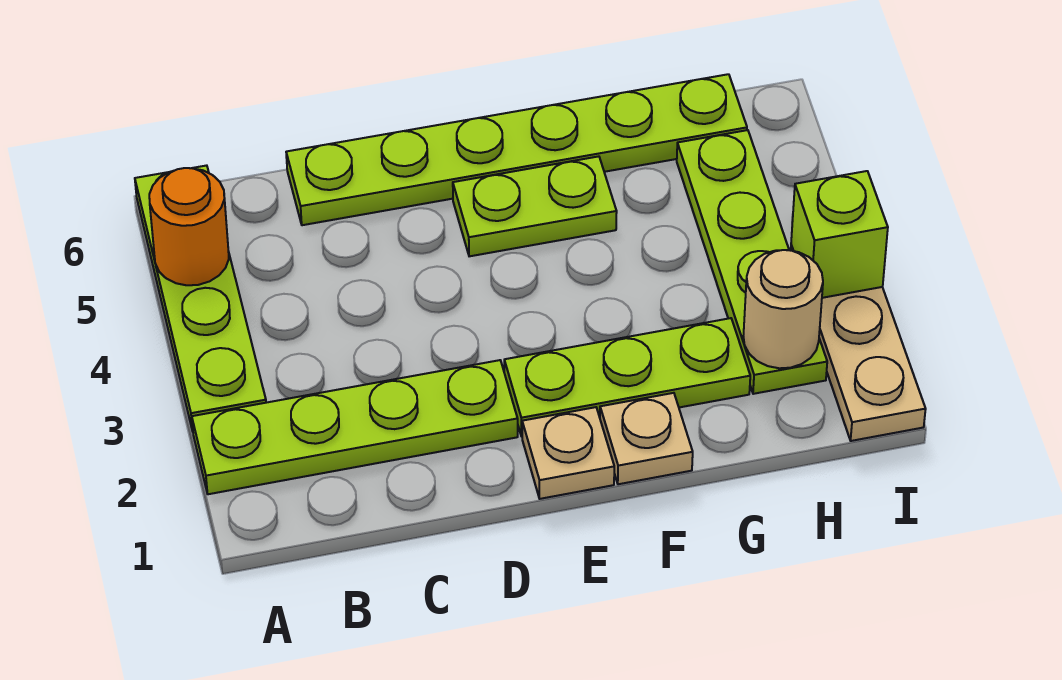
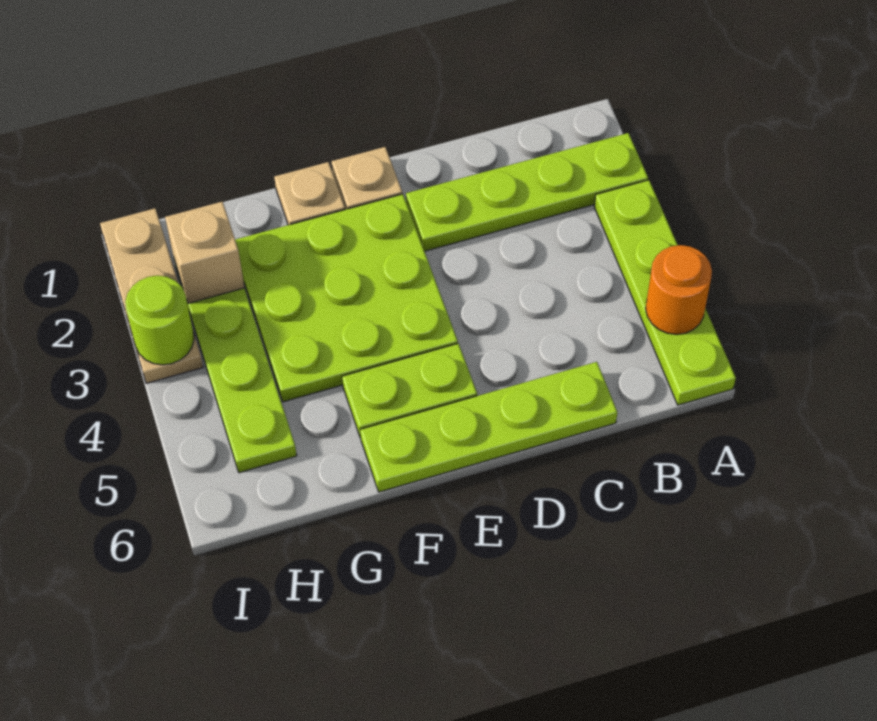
lime 1x6 plate [286,74,747,225] -> lime 1x4 plate [360,362,617,492]
lime 1x3 plate [504,318,750,436] -> lime 3x3 plate [235,194,458,402]
tan 1x1 round brick [743,250,823,368] -> tan 1x1 brick [165,201,244,303]
lime 1x1 brick [791,171,888,298] -> lime 1x1 round brick [125,275,194,365]

